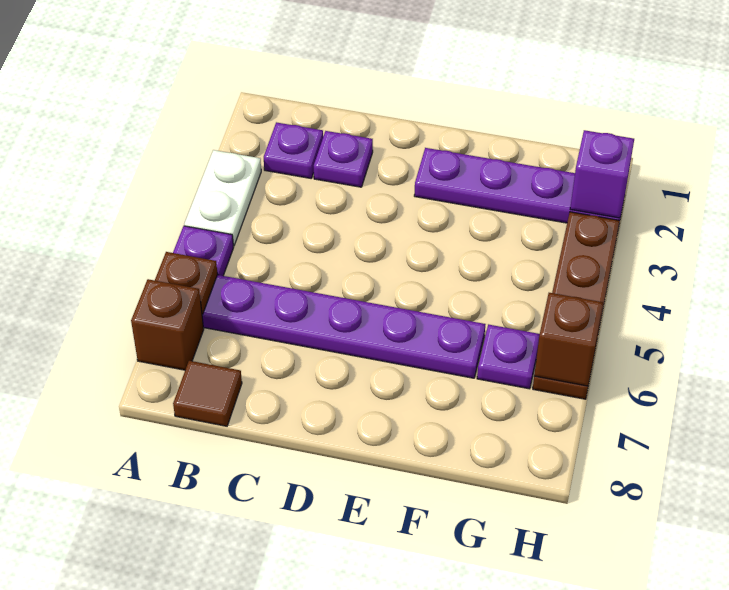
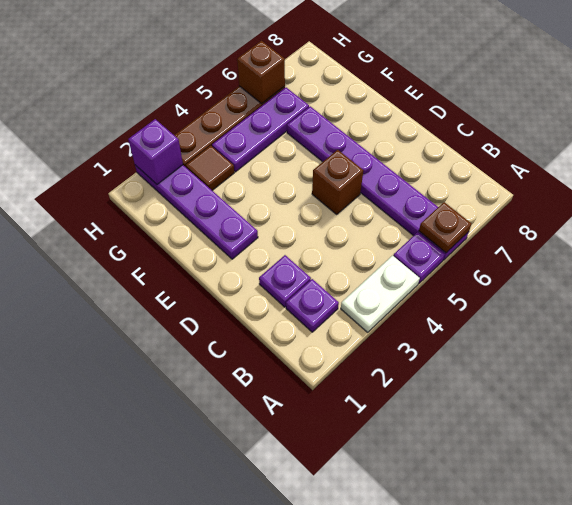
brown 1x1 brick [131,279,204,370] -> brown 1x1 brick moved to [312,150,363,214]
brown 1x1 tile [173,361,242,426] -> brown 1x1 tile moved to [186,146,234,190]
purple 1x1 plate [477,324,540,389] -> purple 1x3 plate [212,88,309,172]

